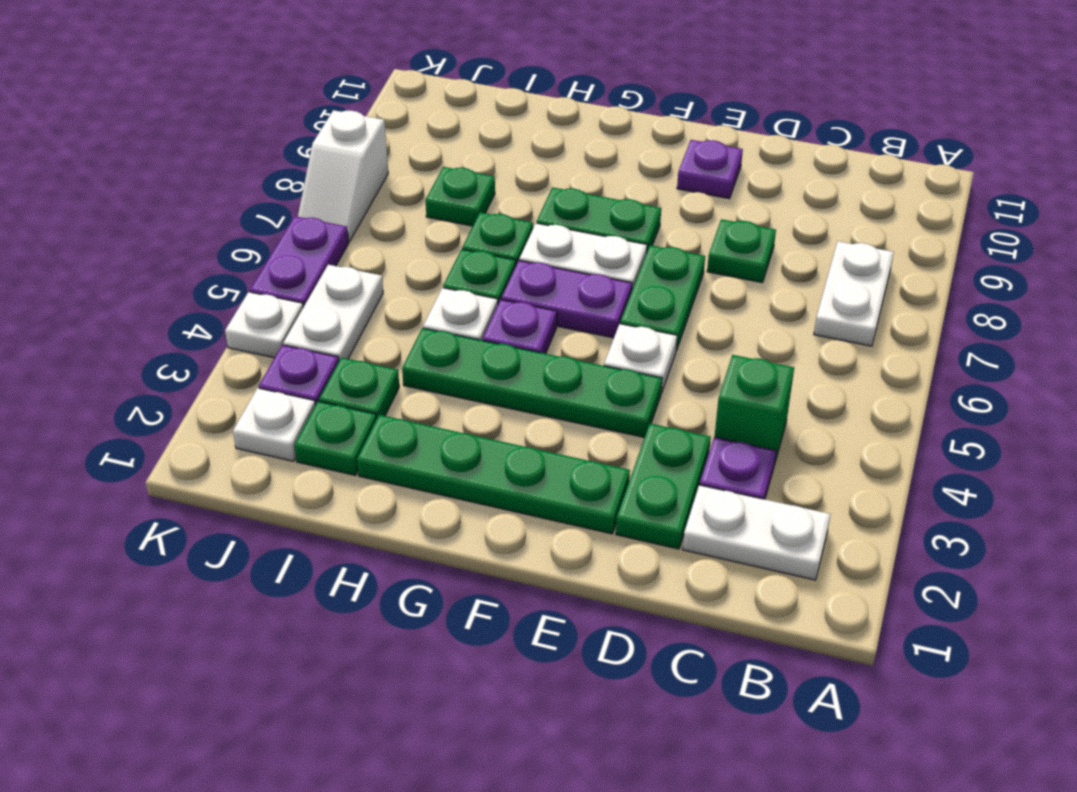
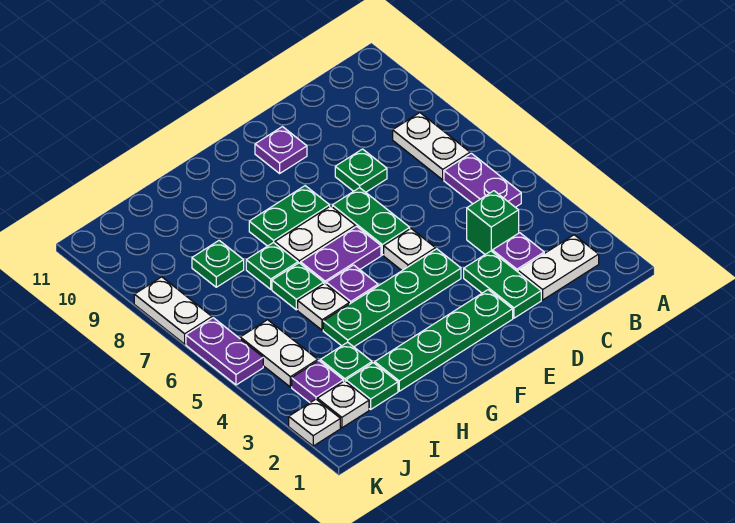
none -> purple 1x2 plate [444,153,521,207]
white 1x1 plate [225,292,303,358] -> white 1x1 plate moved to [289,399,340,446]
white 1x2 slope [298,110,388,242] -> white 1x2 plate [134,277,212,344]

